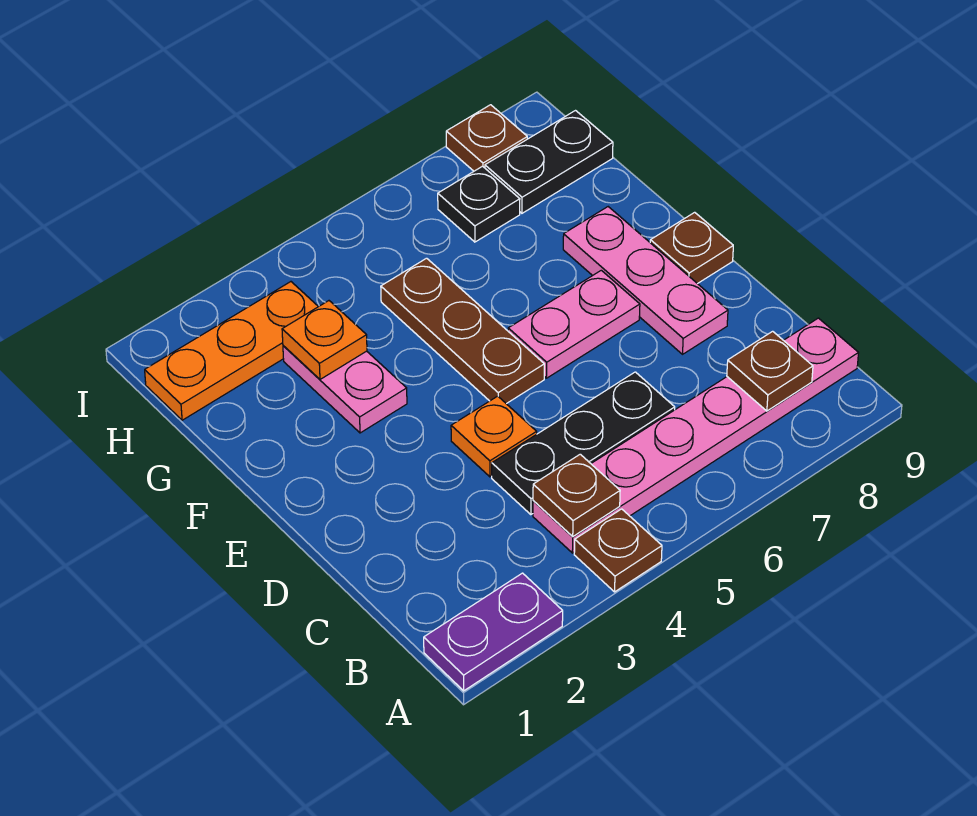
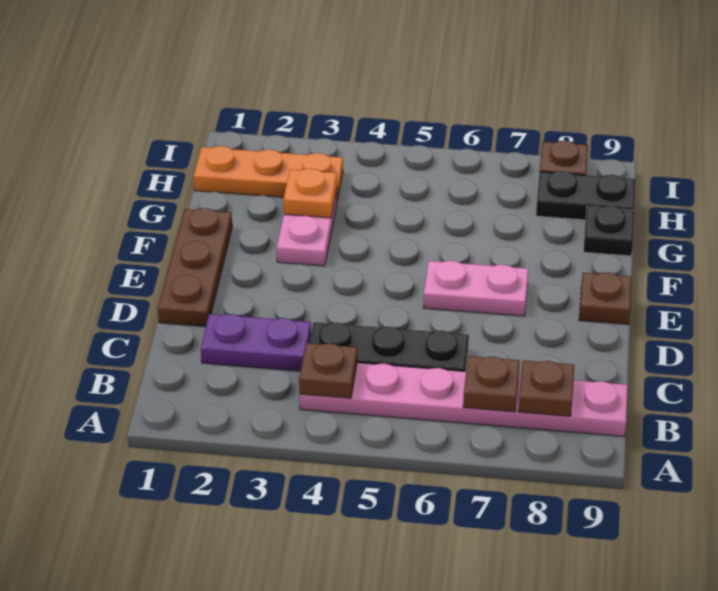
purple 1x2 plate [424,573,563,691] -> purple 1x2 plate moved to [201,314,311,371]
brown 1x1 plate [574,509,662,592] -> brown 1x1 plate moved to [463,356,520,412]
orange 1x1 plate [451,396,537,477] -> none
pink 1x3 plate [563,207,728,354] -> none
brown 1x3 plate [381,258,544,404] -> brown 1x3 plate moved to [158,208,232,327]
black 1x1 plate [438,166,520,242] -> black 1x1 plate moved to [583,206,634,256]

